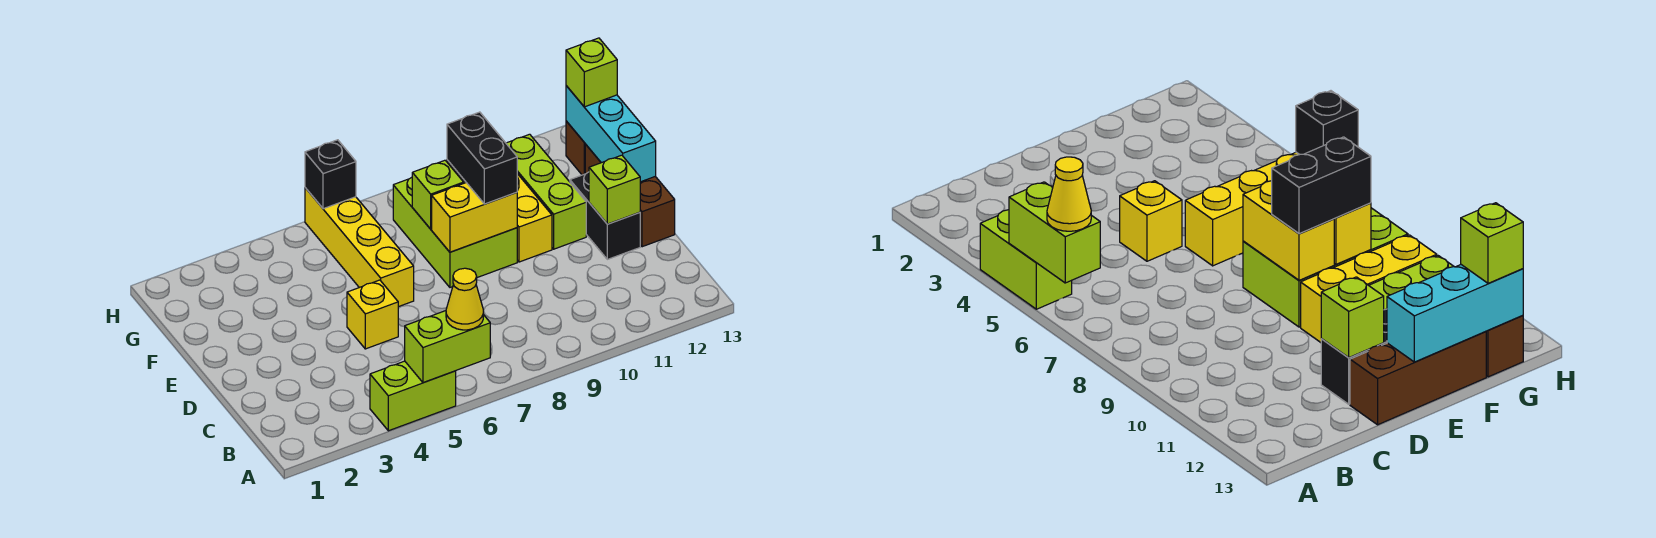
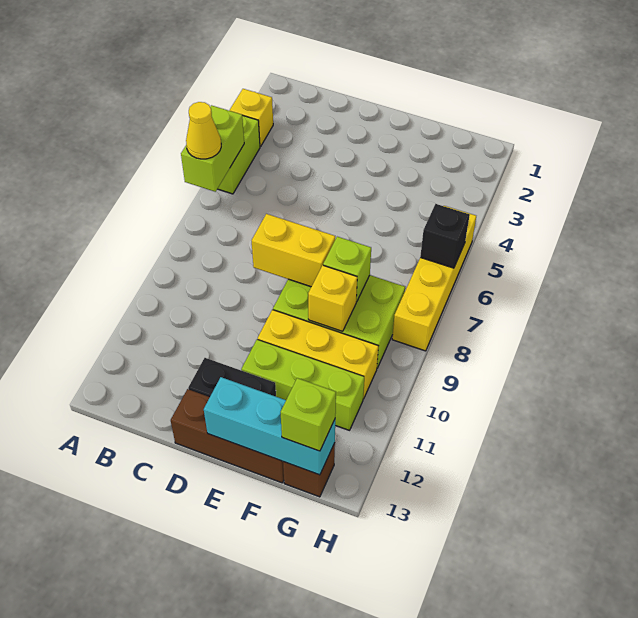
yellow 1x1 brick [347,280,398,349] -> yellow 1x1 brick moved to [229,89,273,147]
lime 1x1 brick [589,155,640,224] -> none
yellow 1x4 brick [305,188,414,307] -> yellow 1x4 brick turned to [392,206,476,351]
yellow 1x2 brick [432,183,517,252] -> yellow 1x2 brick turned to [252,214,335,287]
black 1x2 brick [447,112,517,204] -> none

